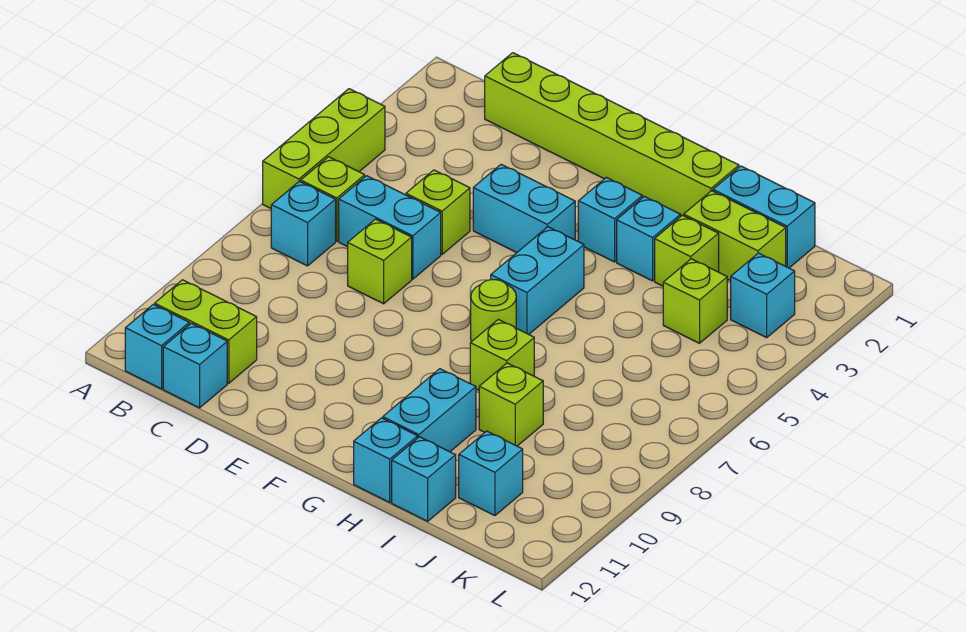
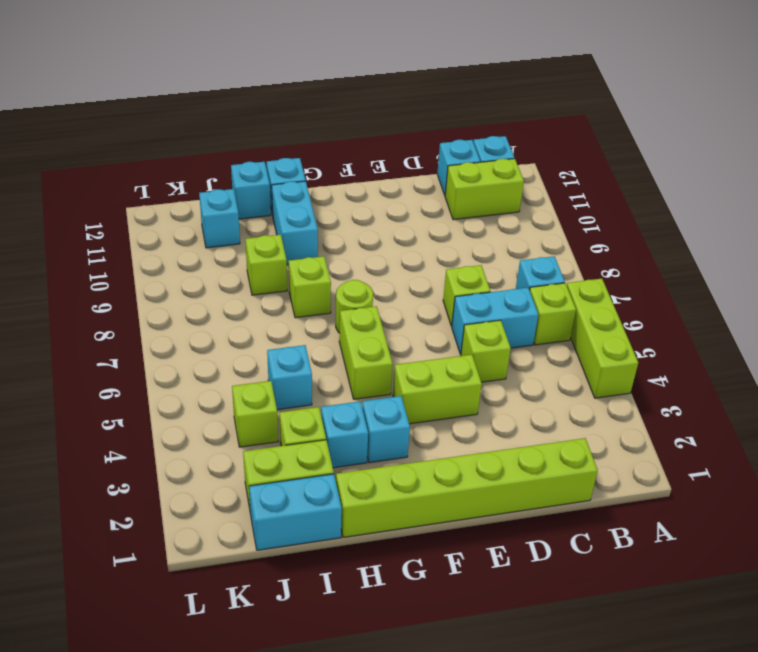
cyan 1x2 brick [473,164,575,253] -> lime 1x2 brick [393,355,482,424]
cyan 1x2 brick [491,227,584,334] -> lime 1x2 brick [339,306,393,399]
cyan 1x1 brick [731,253,795,338] -> cyan 1x1 brick moved to [267,345,312,410]

